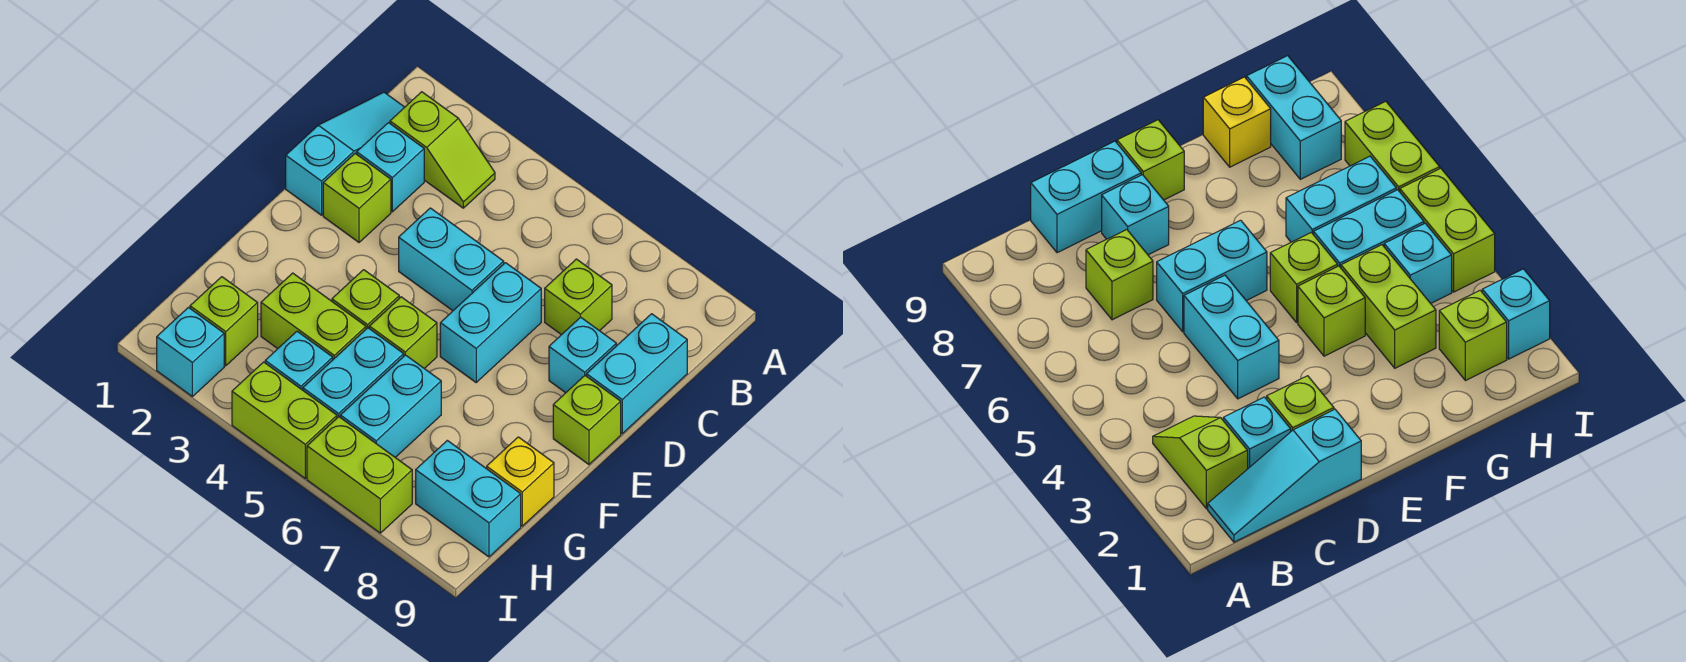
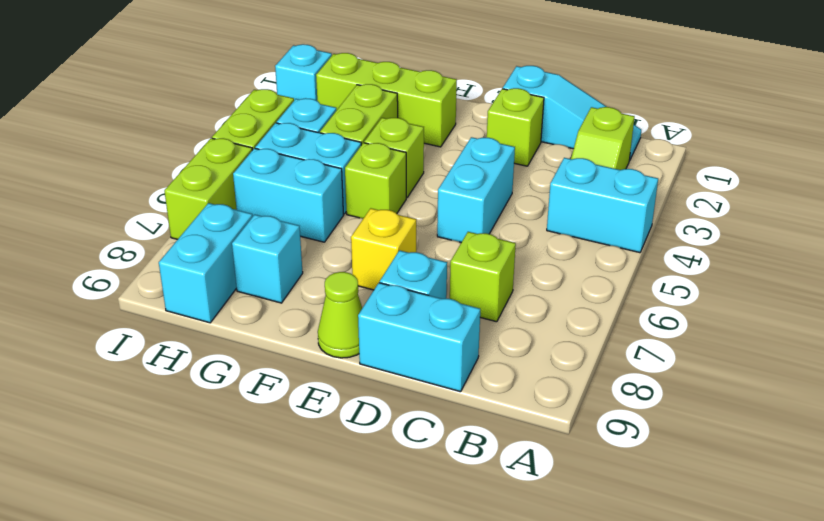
cyan 1x1 brick [357,123,424,212] -> cyan 1x1 brick moved to [232,215,303,303]
cyan 1x2 brick [440,263,541,382] -> cyan 1x2 brick moved to [547,158,658,253]
lime 1x1 brick [553,376,621,464] -> lime 1x1 cone [318,272,362,358]
yellow 1x1 brick [487,437,554,526] -> yellow 1x1 brick moved to [351,208,416,290]
lime 1x1 brick [190,277,258,366] -> lime 1x3 brick [316,53,457,147]

